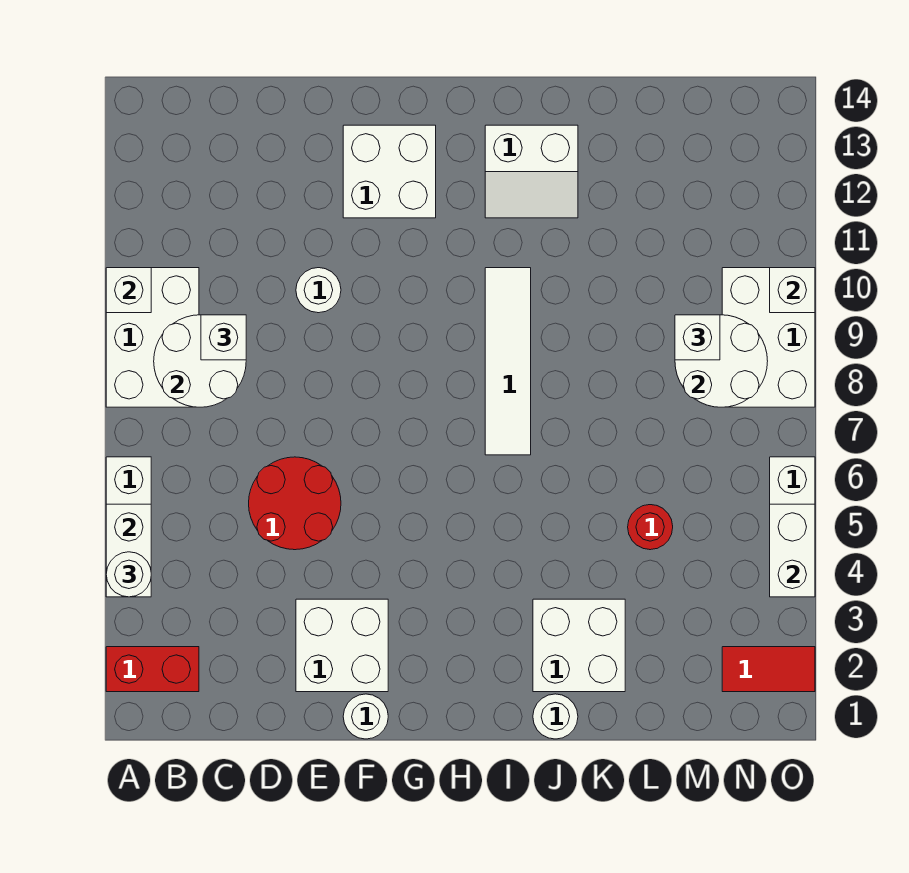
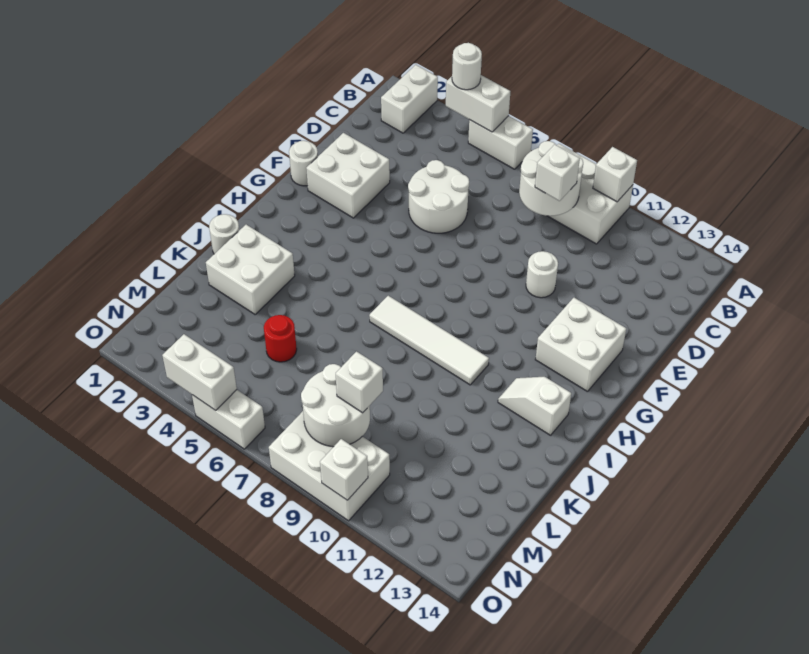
red 1x2 brick [106,647,199,692] -> white 1x2 brick [381,65,438,133]
red 2x2 round brick [249,457,341,550] -> white 2x2 round brick [408,160,469,233]
white 2x2 slope [485,125,578,218] -> white 1x2 slope [498,377,571,435]
red 1x2 tile [722,647,815,692] -> none

